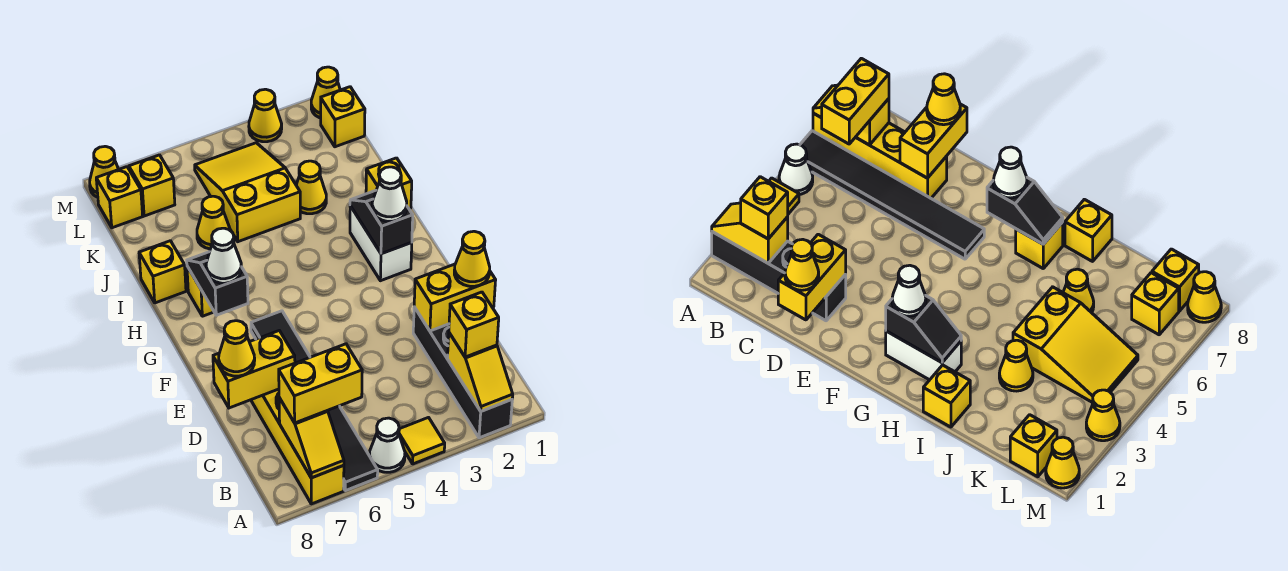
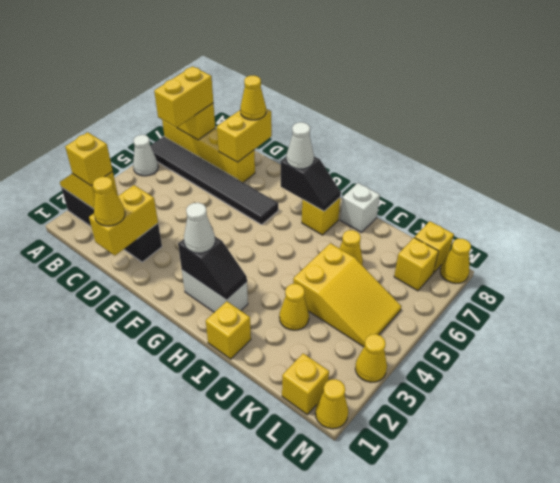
yellow 1x1 tile [399,418,445,464] -> none
yellow 1x1 brick [139,241,186,303] -> white 1x1 brick [340,183,380,232]

